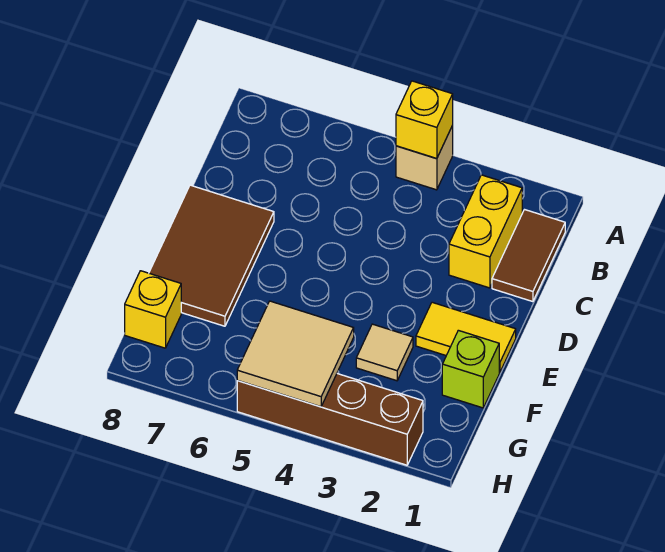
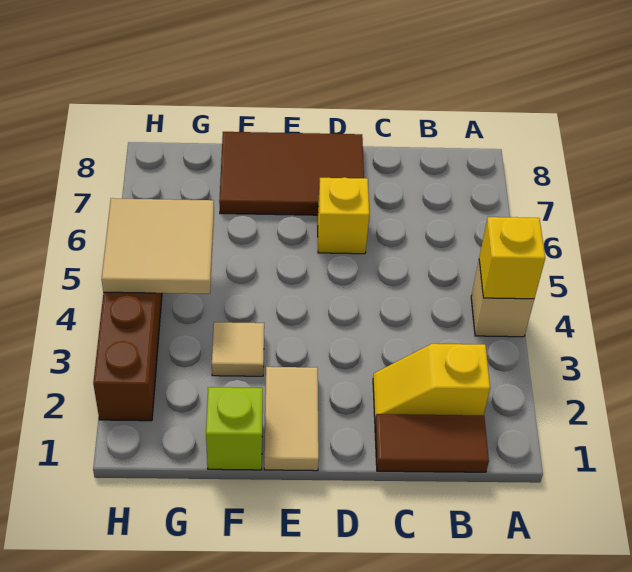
yellow 1x2 brick [449,175,522,288] -> yellow 1x2 slope [373,344,490,421]
yellow 1x2 tile [416,302,516,373] -> tan 1x2 tile [264,367,319,471]
yellow 1x1 brick [125,271,181,348] -> yellow 1x1 brick moved to [318,177,369,254]

